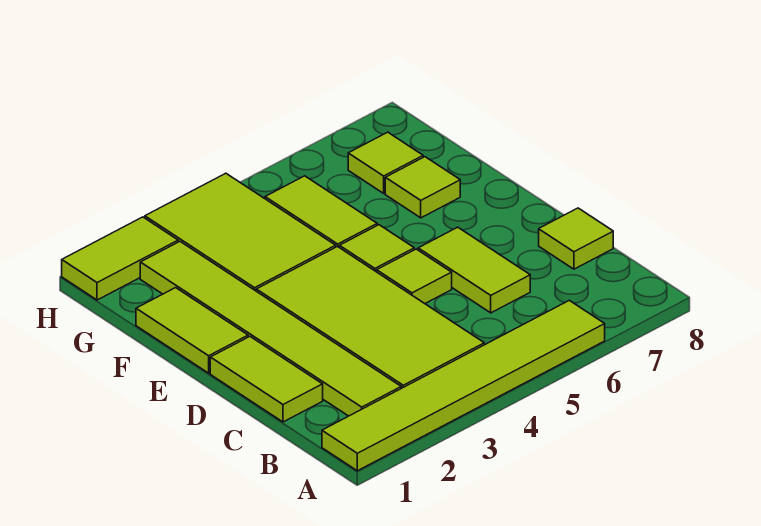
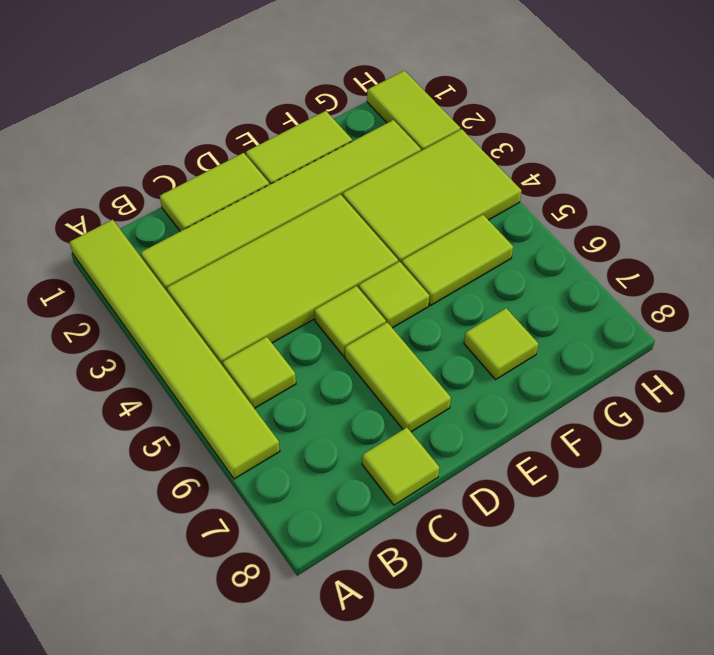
lime 1x2 tile [418,227,530,313] -> lime 1x2 tile turned to [345,322,451,432]
lime 1x1 tile [348,132,423,193] -> lime 1x1 tile moved to [223,337,296,408]

